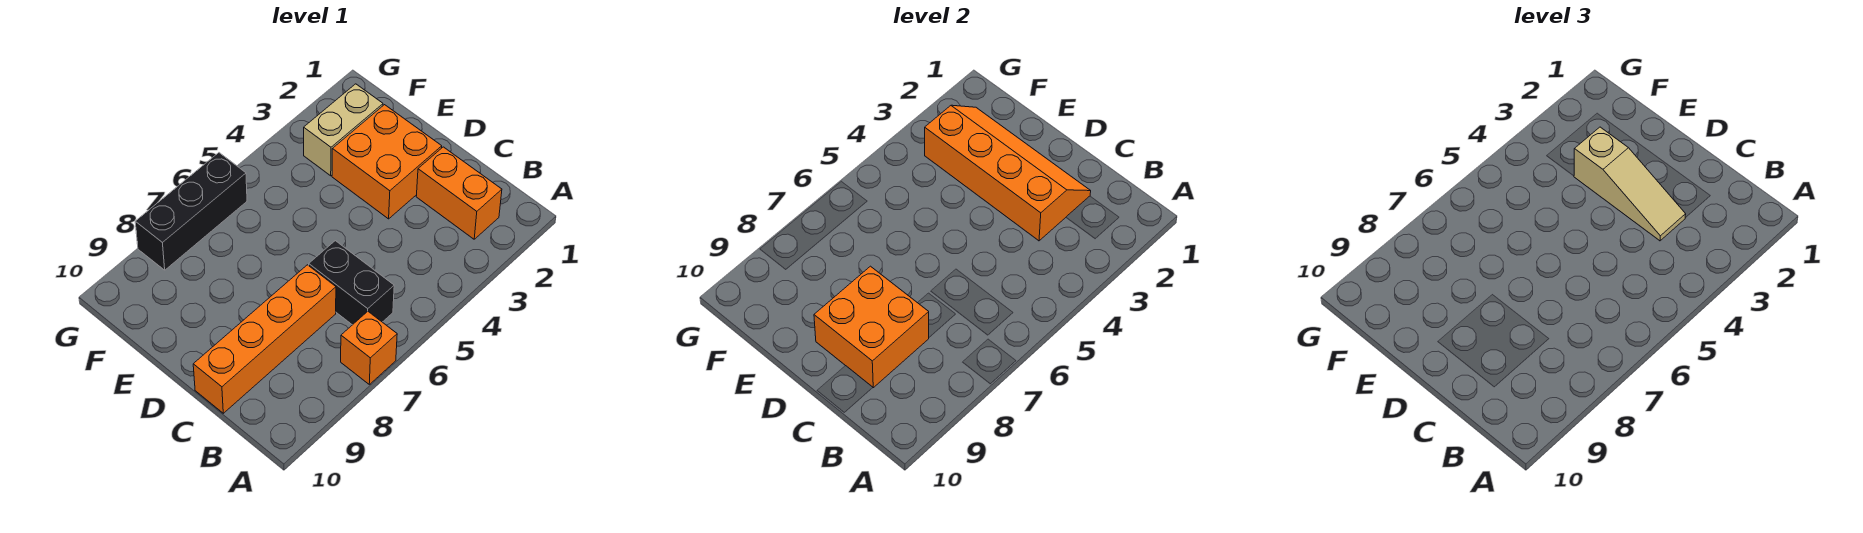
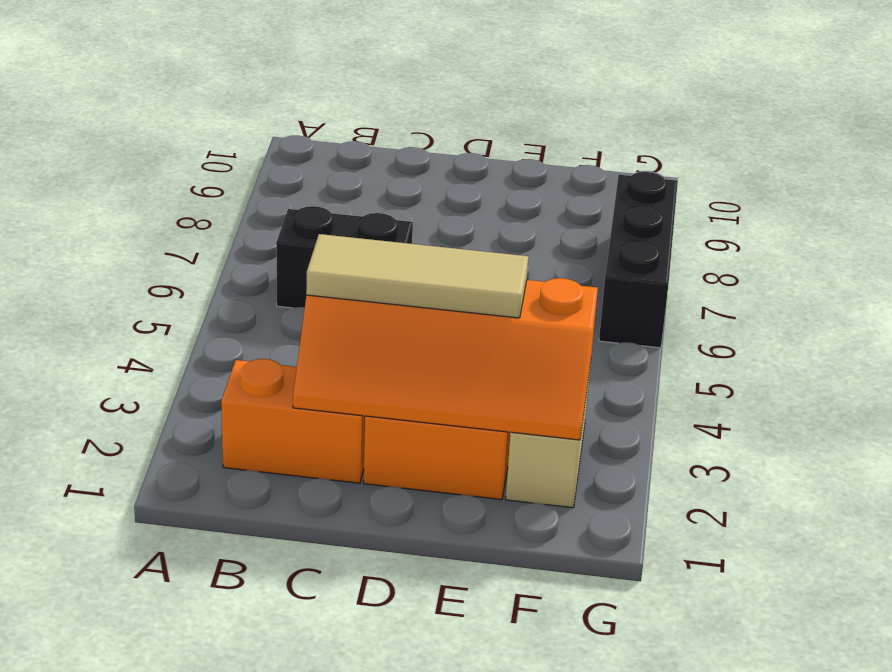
orange 1x1 brick [341,311,397,384] -> none
tan 1x3 slope [1574,127,1686,241] -> tan 1x3 tile [306,234,528,318]
orange 1x4 brick [193,265,336,413] -> none
orange 2x2 brick [814,266,929,388] -> none

